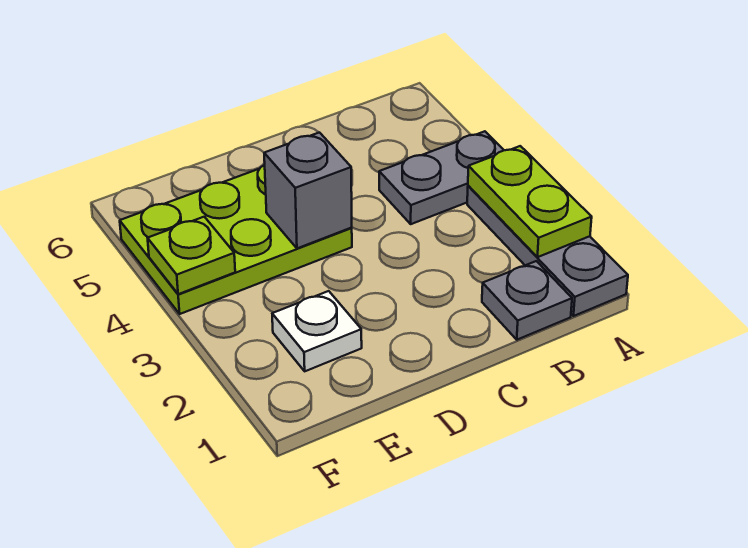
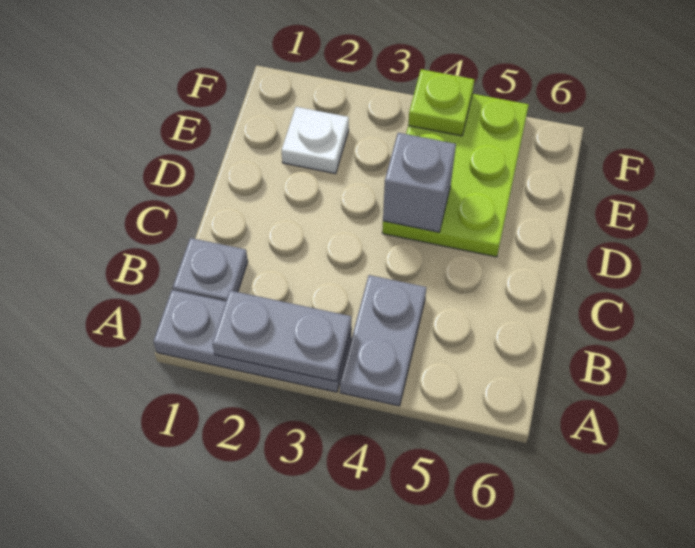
lime 1x2 plate [468,146,592,257] -> grey 1x2 plate [212,291,351,382]

